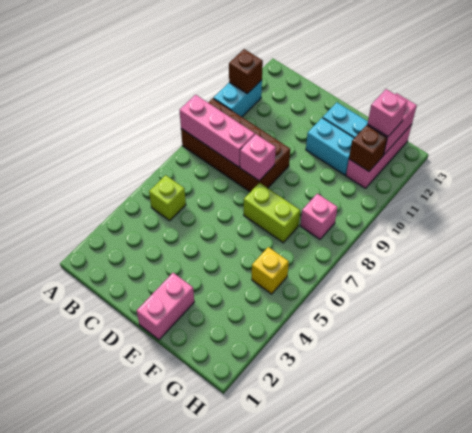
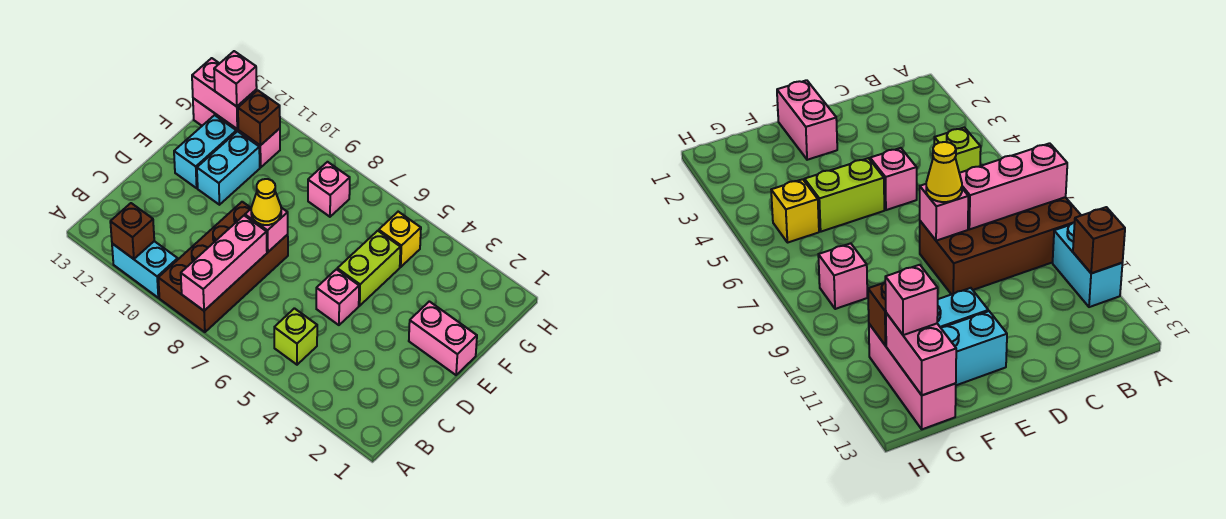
none -> pink 1x1 brick [316,269,359,325]
none -> yellow 1x1 cone [251,179,281,225]
lime 1x2 brick [244,183,300,243] -> lime 1x2 brick moved to [337,231,400,306]

